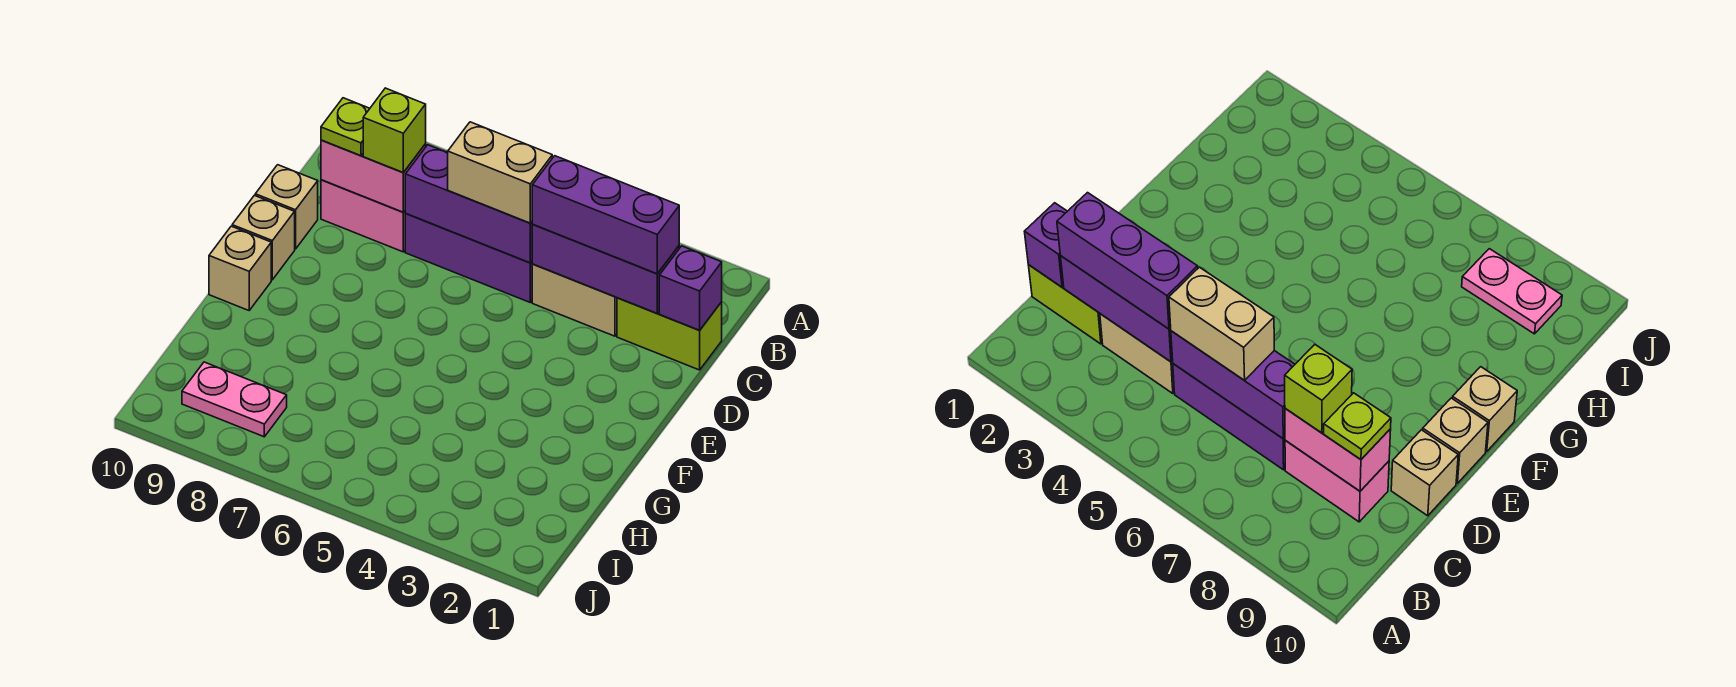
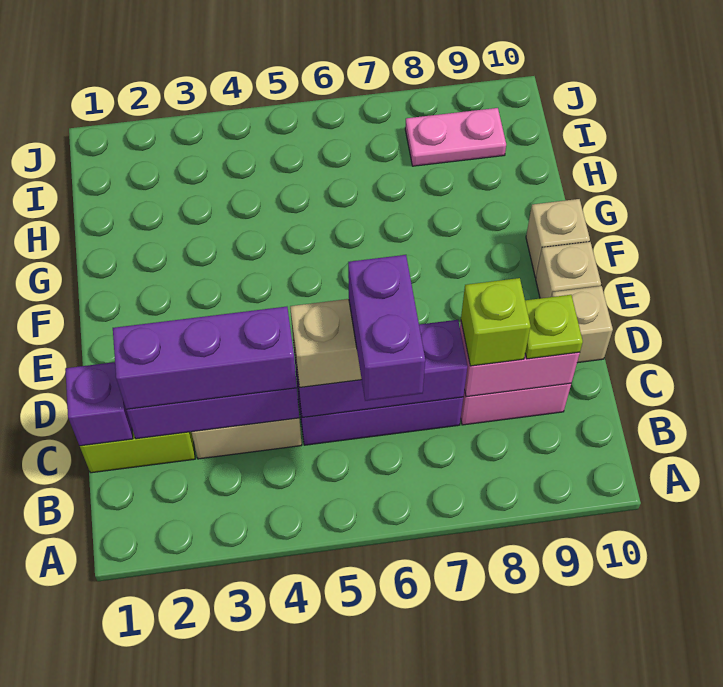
none -> purple 1x2 brick [348,255,425,401]

